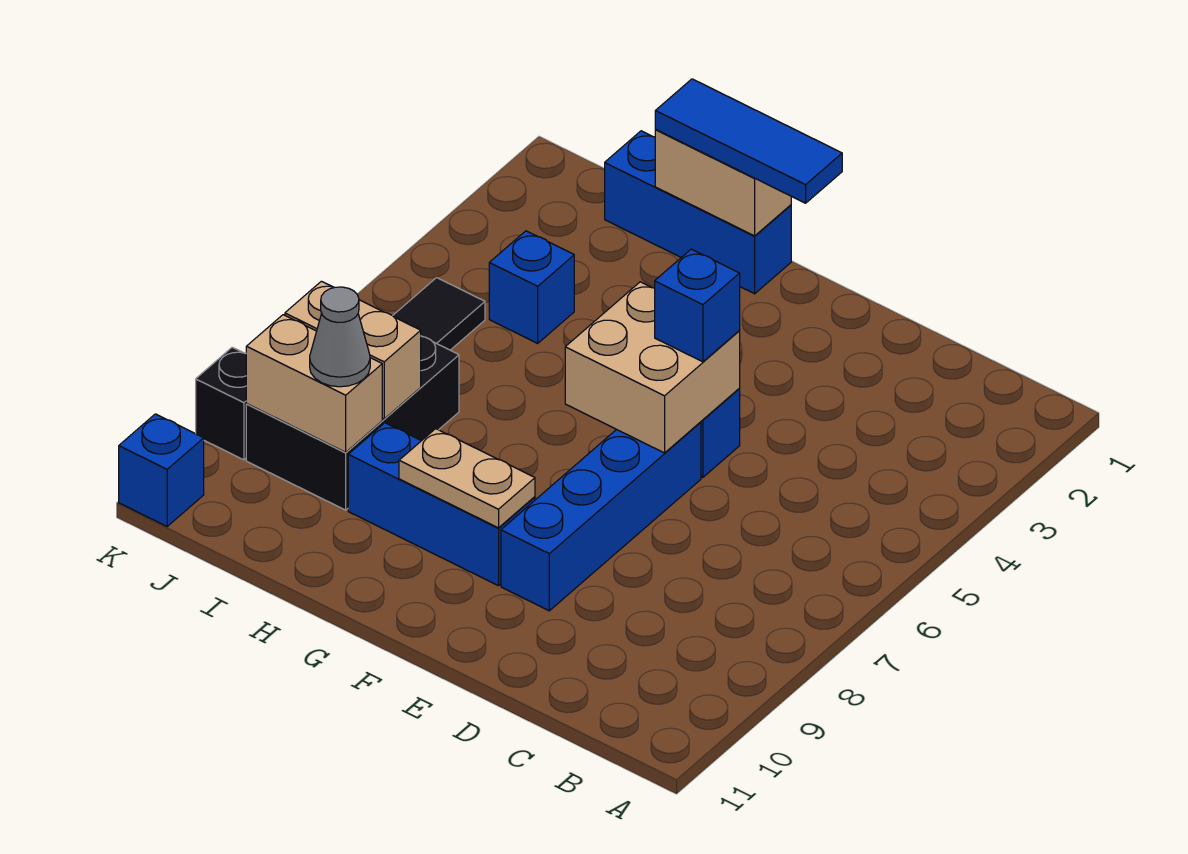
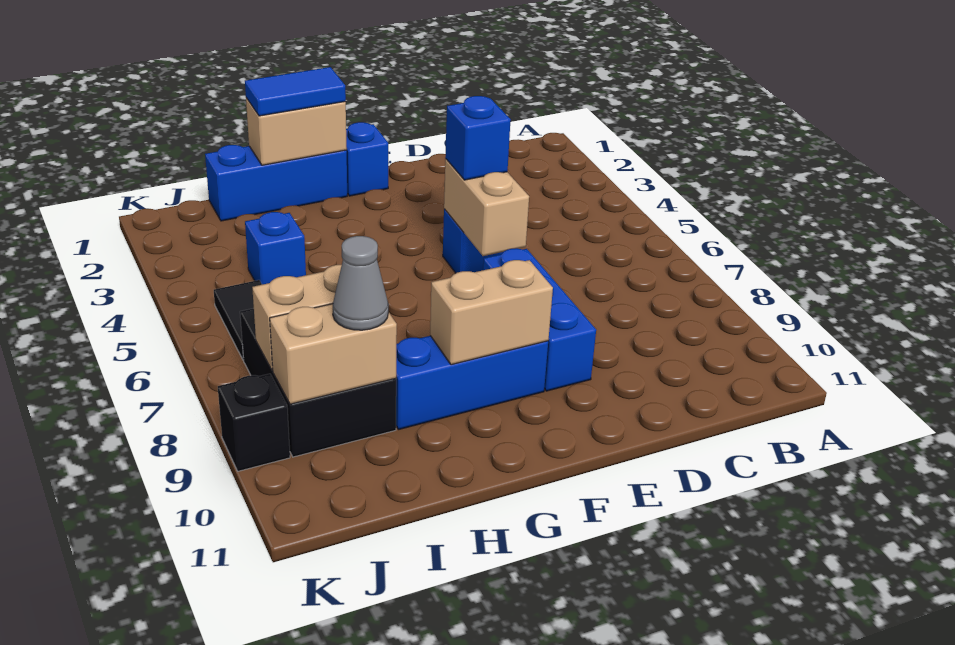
tan 2x2 brick [565,282,740,453] -> tan 1x2 brick [444,159,529,256]
blue 1x4 brick [501,422,701,611] -> blue 1x3 brick [483,248,596,391]
blue 1x3 tile [655,79,842,203] -> blue 1x2 tile [245,67,346,116]
tan 1x2 plate [399,429,535,528] -> tan 1x2 brick [430,260,553,365]
blue 1x1 brick [119,414,204,526] -> blue 1x1 brick moved to [346,122,388,196]

